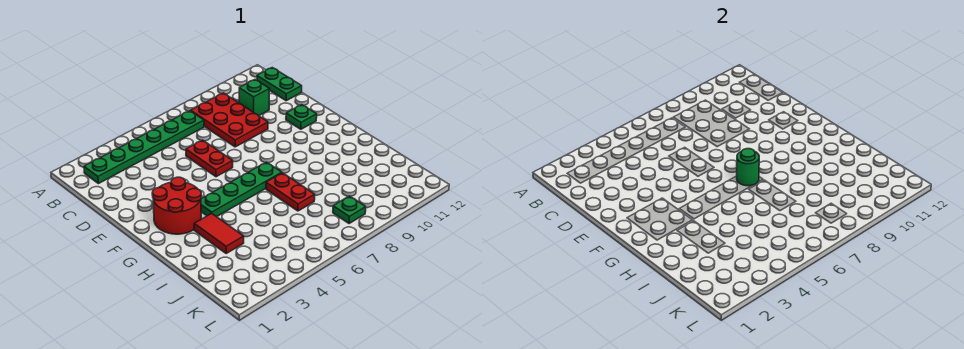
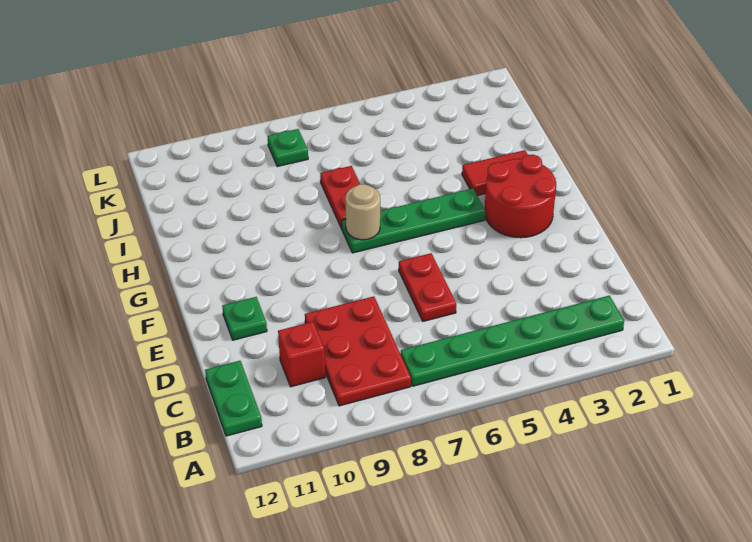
green 1x1 brick [239,80,269,116] -> red 1x1 brick [278,322,325,387]
green 1x1 round brick [737,149,759,186] -> tan 1x1 round brick [345,184,380,240]
red 1x2 tile [194,213,244,253] -> red 1x2 tile turned to [462,150,528,196]

